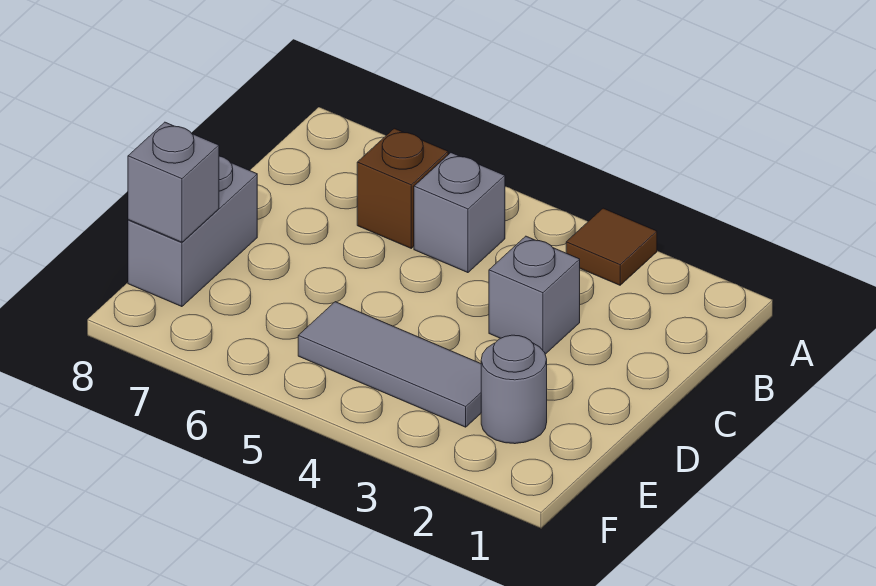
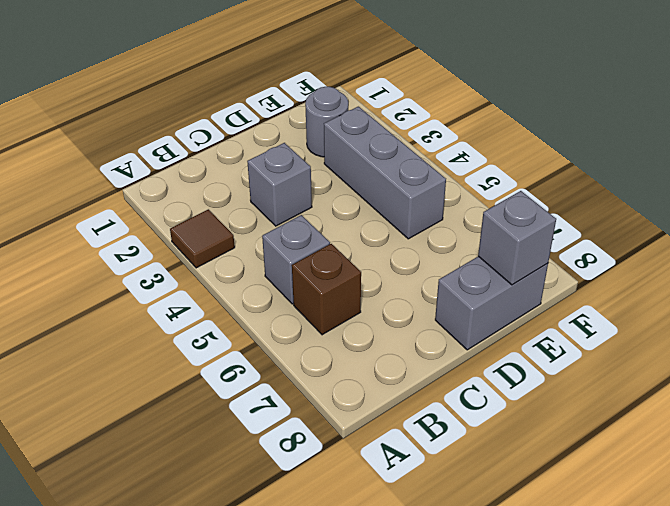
grey 1x3 tile [298,302,481,427] -> grey 1x3 brick [324,107,446,239]

